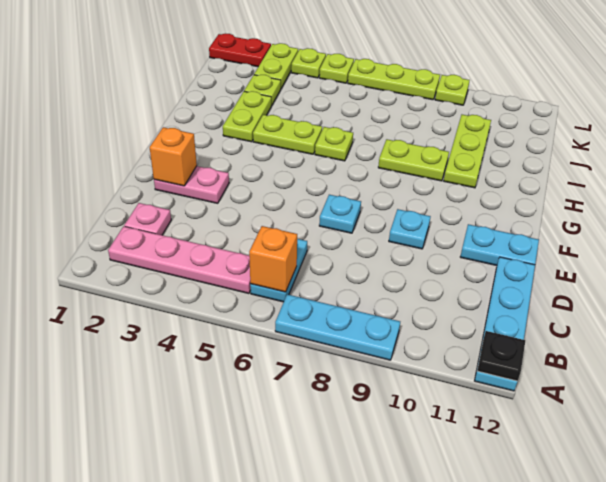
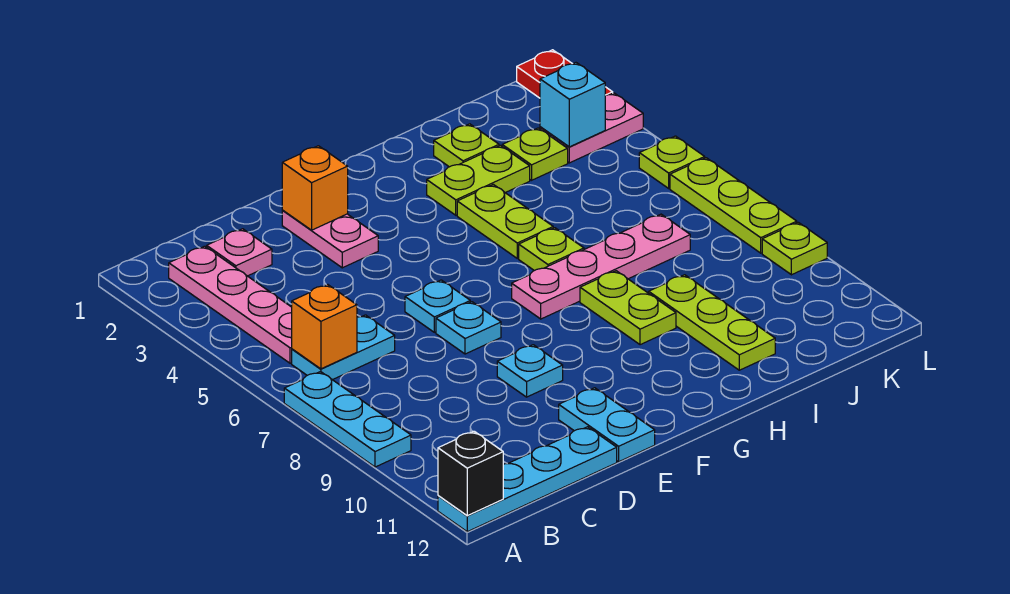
black 1x1 plate [477,331,525,381] -> black 1x1 brick [438,431,503,516]
none -> cyan 1x1 plate [405,280,470,332]
none -> pink 1x4 plate [512,214,690,319]
lime 1x3 plate [444,115,491,188] -> lime 1x3 plate turned to [649,275,775,370]
lime 1x2 plate [254,43,298,88] -> pink 1x2 plate [540,93,643,163]
none -> cyan 1x1 brick [540,63,605,147]
lime 1x1 plate [291,48,326,78] -> lime 1x1 plate moved to [434,124,499,167]

